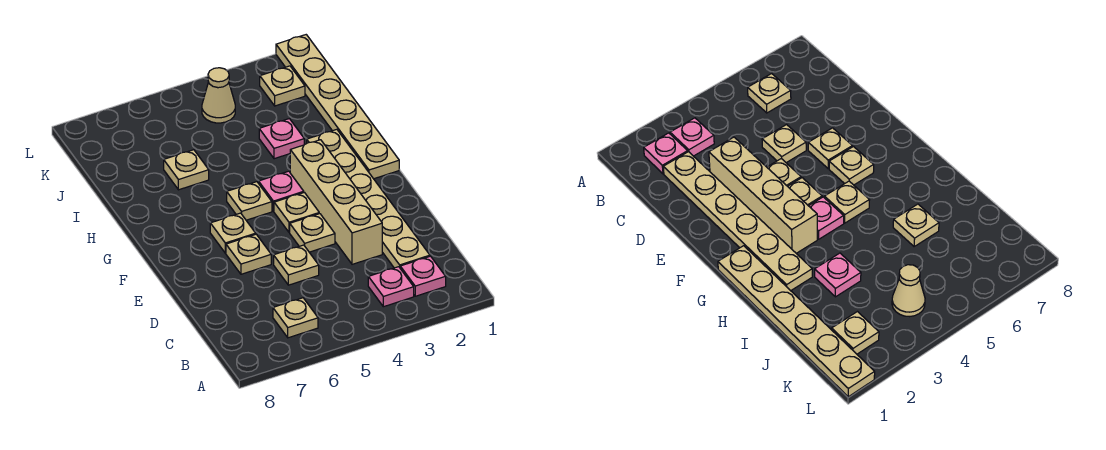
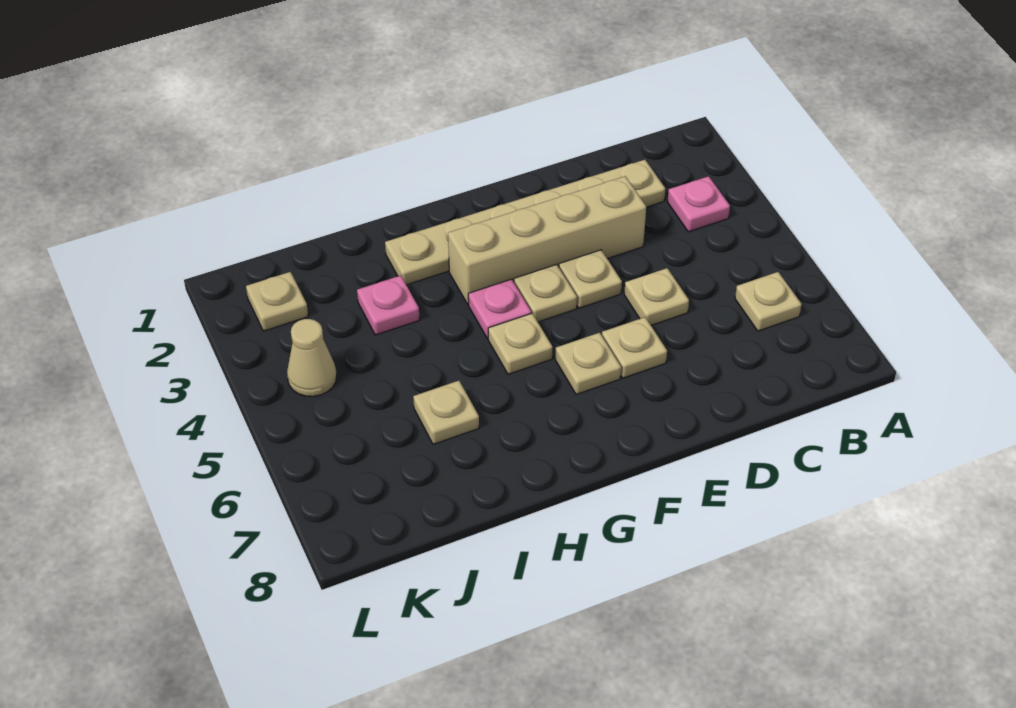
pink 1x1 plate [400,256,446,296] -> none
tan 1x6 plate [276,35,399,179] -> none

